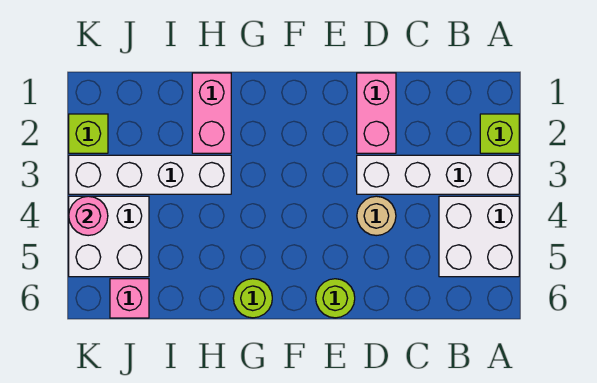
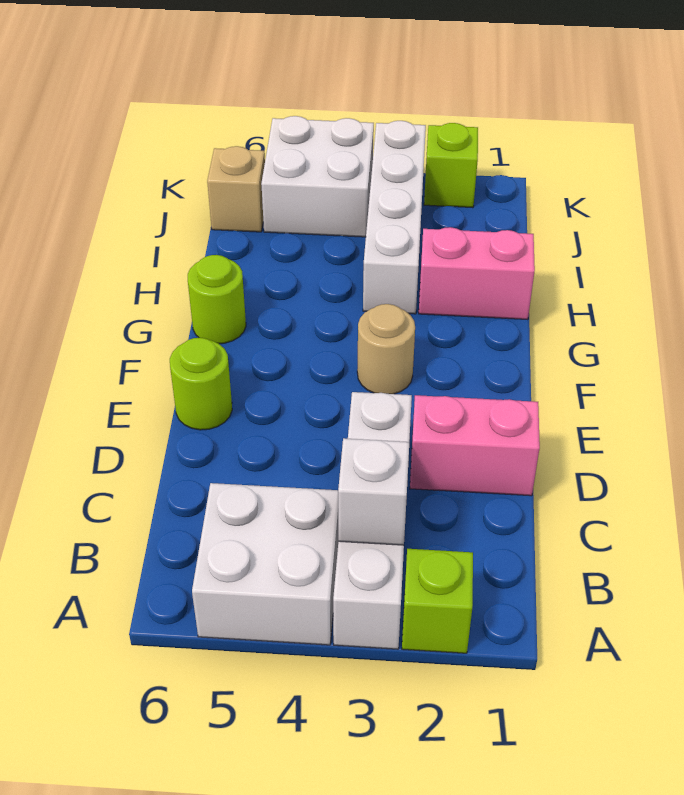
none -> white 1x1 brick [338,438,409,545]
tan 1x1 round brick [357,196,396,236] -> tan 1x1 round brick moved to [357,304,415,394]
pink 1x1 brick [110,279,149,318] -> tan 1x1 brick [207,146,265,232]
pink 1x1 round brick [69,196,108,236] -> none

